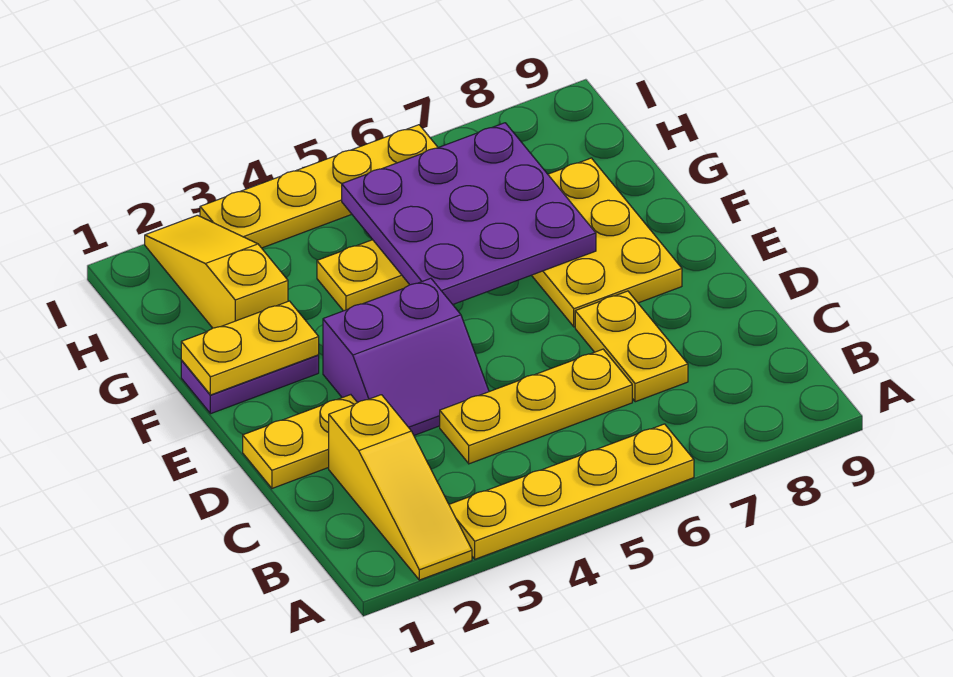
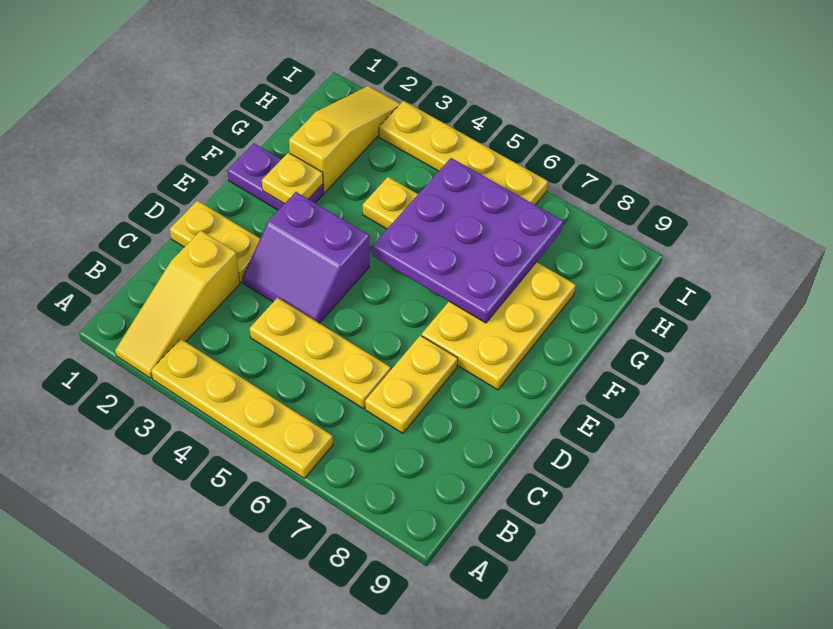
yellow 1x2 plate [181,301,319,395] -> yellow 1x1 plate [262,153,323,204]

